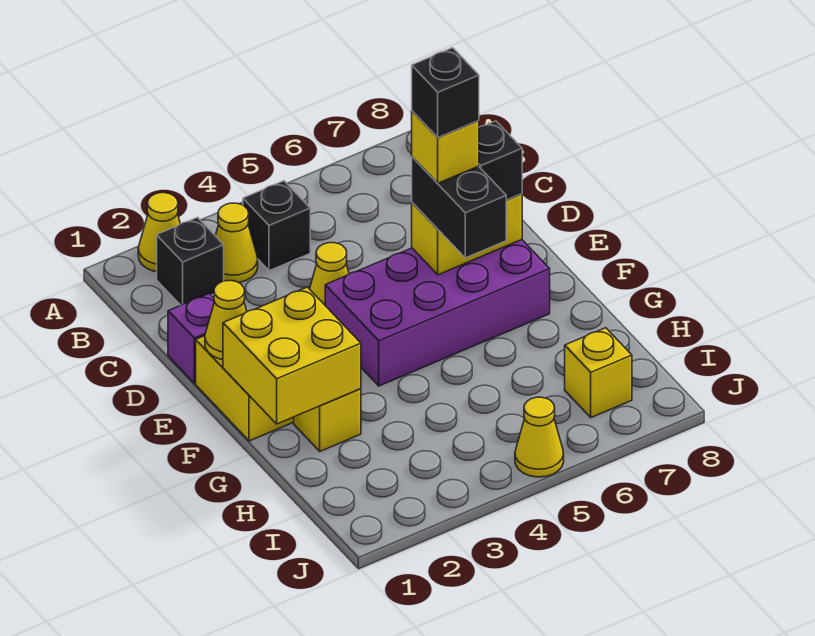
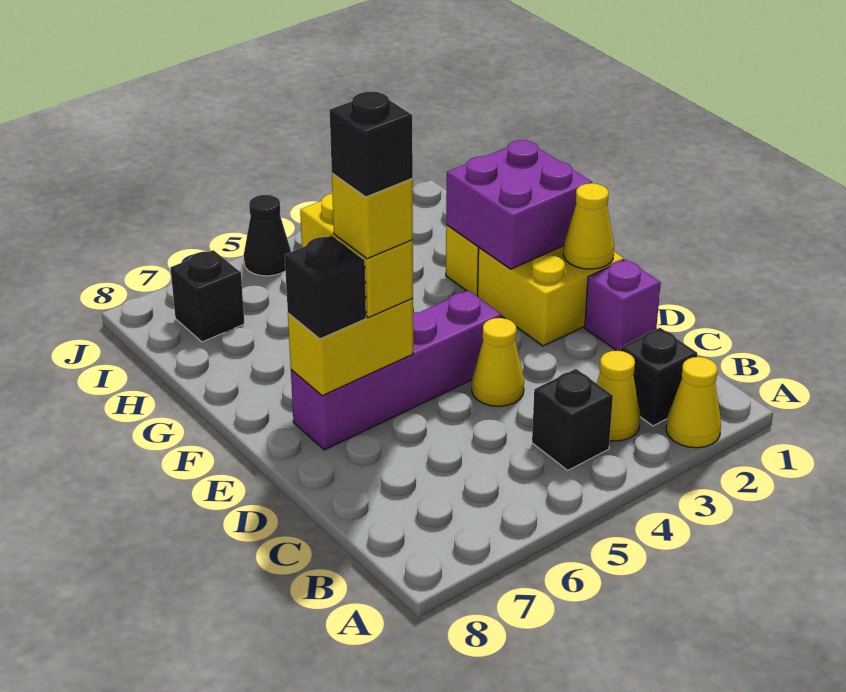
purple 2x4 brick [325,240,550,386] -> purple 1x4 brick [291,291,501,450]
black 1x2 brick [412,157,506,258] -> yellow 1x2 brick [300,193,413,318]
yellow 2x2 brick [223,287,361,424] -> purple 2x2 brick [446,140,592,269]
yellow 1x1 brick [565,328,632,418] -> black 1x1 brick [170,250,244,342]
yellow 1x1 cone [515,397,564,477] -> black 1x1 cone [244,195,291,276]

